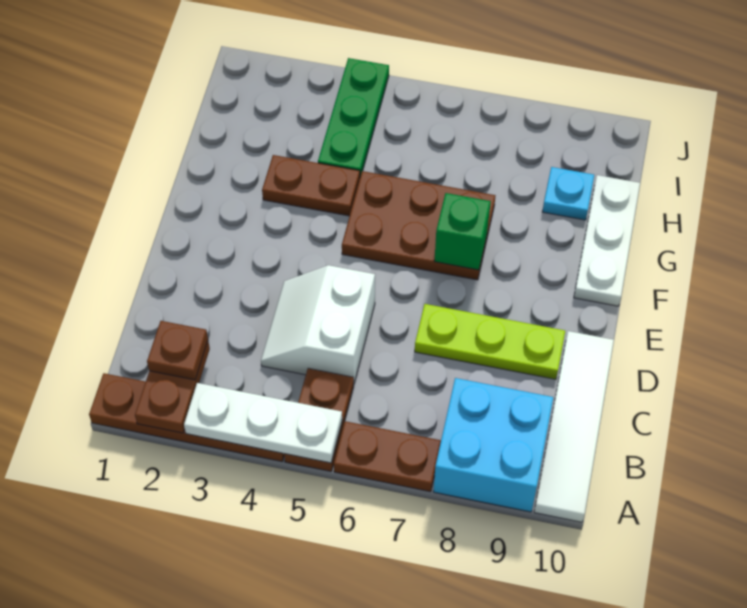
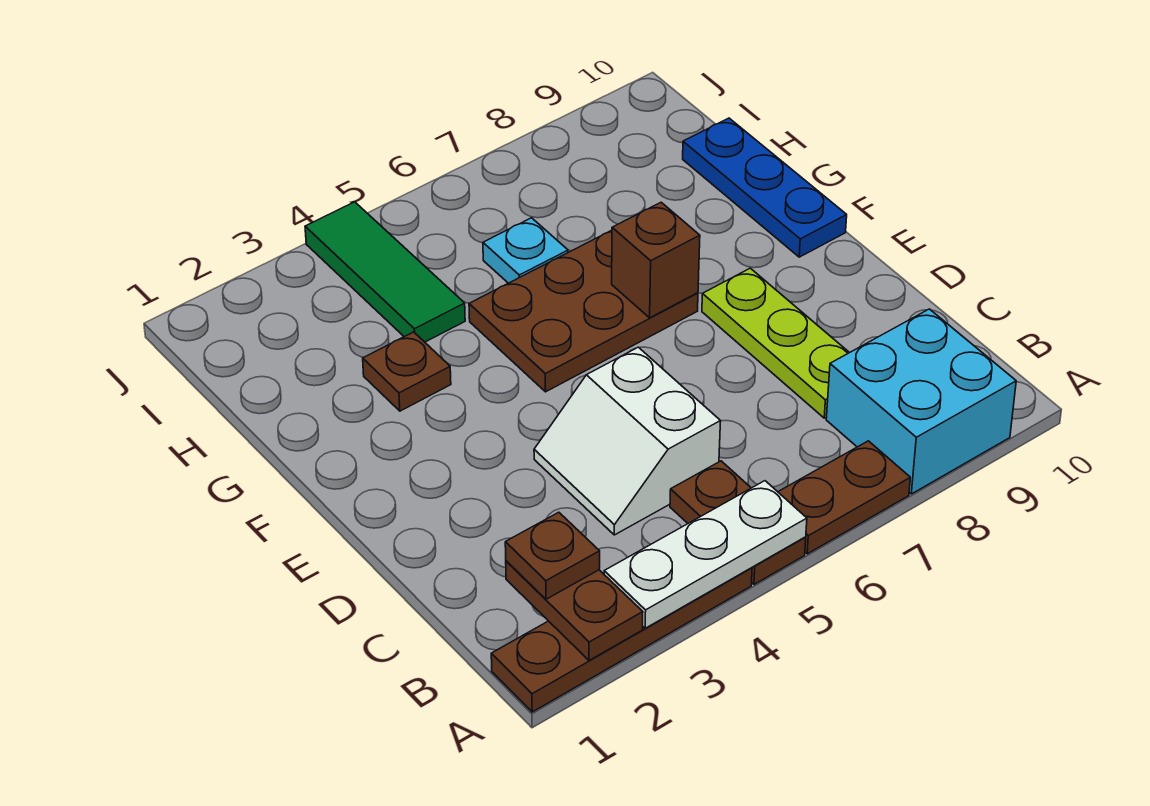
white 1x4 tile [534,331,614,522] -> none
lime 1x3 plate [415,304,565,379] -> lime 1x3 plate turned to [702,268,849,418]
green 1x1 brick [434,193,491,270] -> brown 1x1 brick [612,202,700,318]
white 1x3 plate [574,175,640,306] -> blue 1x3 plate [683,118,847,257]
brown 1x2 plate [262,155,360,216] -> brown 1x1 plate [363,332,451,411]
green 1x3 plate [318,58,389,176] -> green 1x3 tile [305,202,465,342]
cyan 1x1 plate [543,167,594,220] -> cyan 1x1 plate moved to [483,218,568,283]

